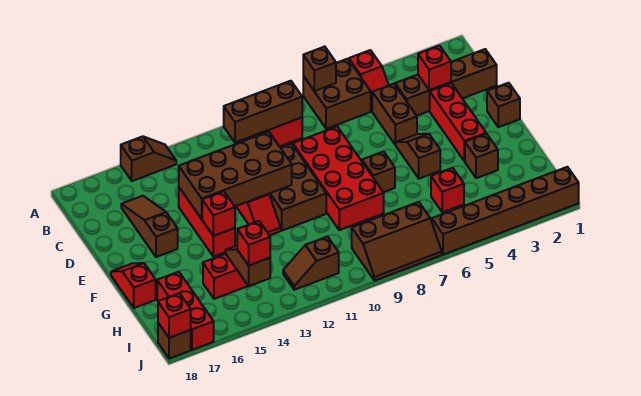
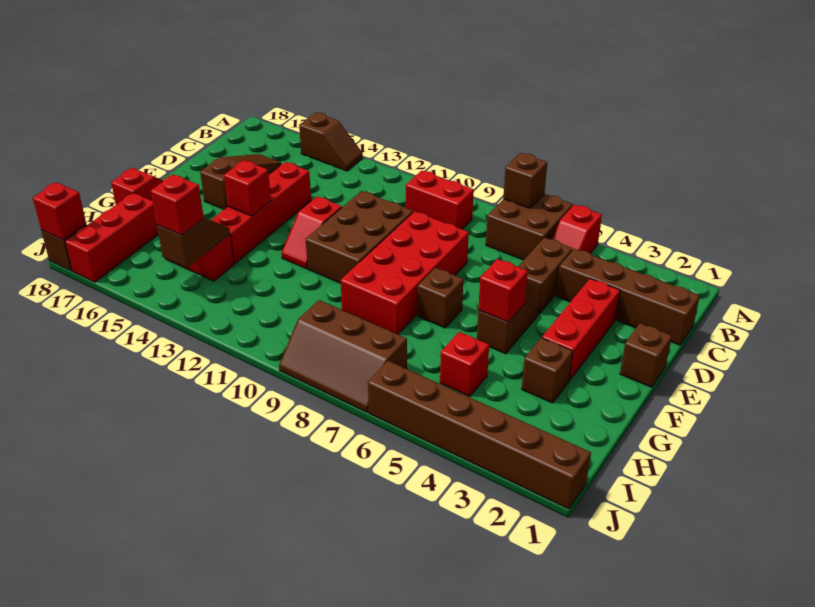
brown 1x3 brick [224,81,302,142] -> none
red 1x1 brick [418,46,451,90] -> red 1x1 brick moved to [478,259,528,322]
brown 2x4 brick [179,132,292,219] -> none
red 1x3 brick [179,188,235,257] -> red 1x4 brick [212,162,311,264]
brown 1x2 slope [283,237,339,290] -> none

